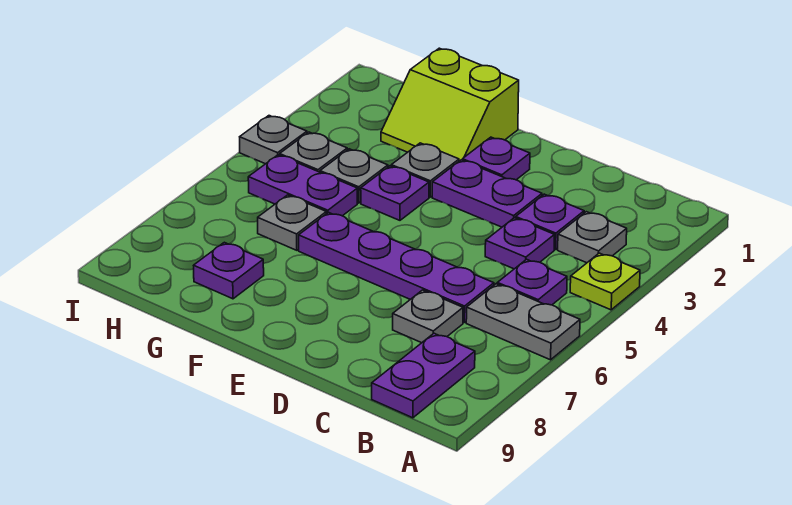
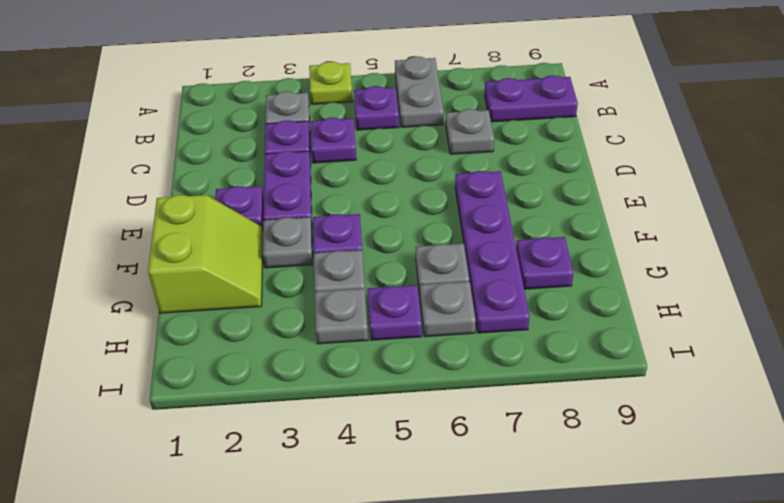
purple 1x4 plate [299,213,494,322] -> purple 1x4 plate moved to [455,171,530,333]
purple 1x2 plate [248,155,357,216] -> purple 1x1 plate [367,285,422,340]
grey 1x1 plate [240,116,307,164] -> grey 1x1 plate moved to [420,282,476,337]

